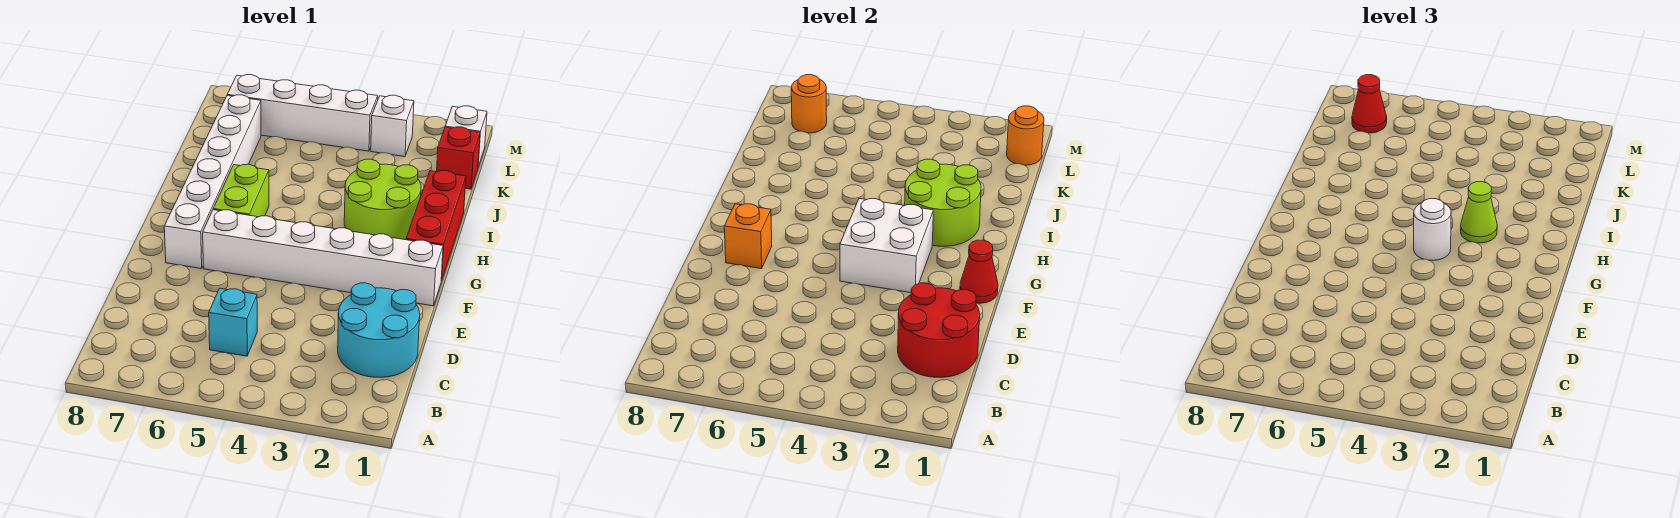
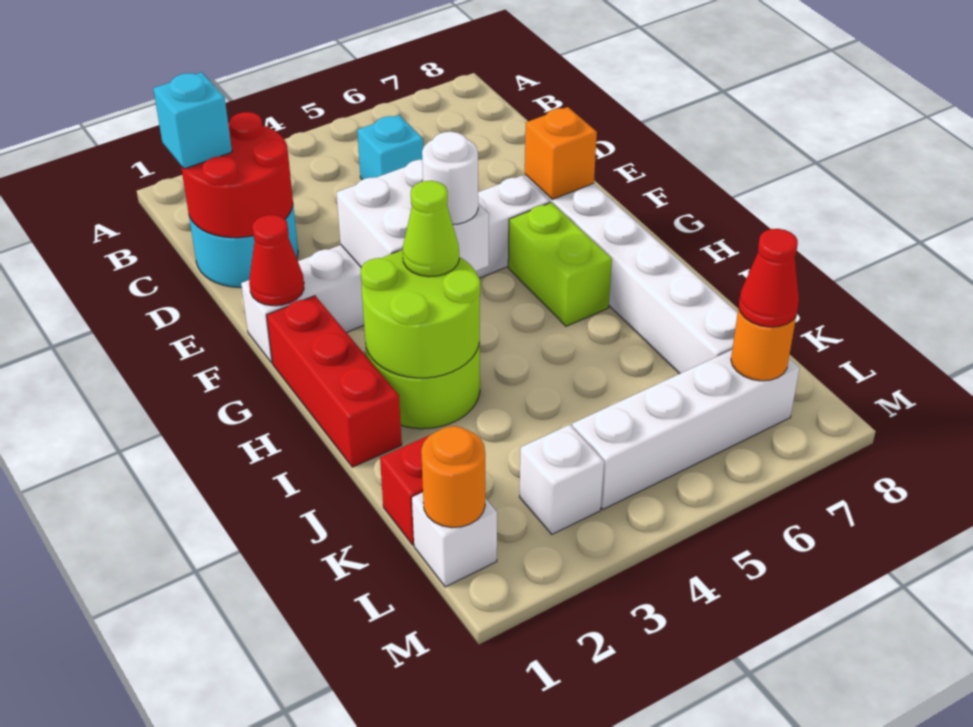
none -> cyan 1x1 brick [153,72,232,169]

